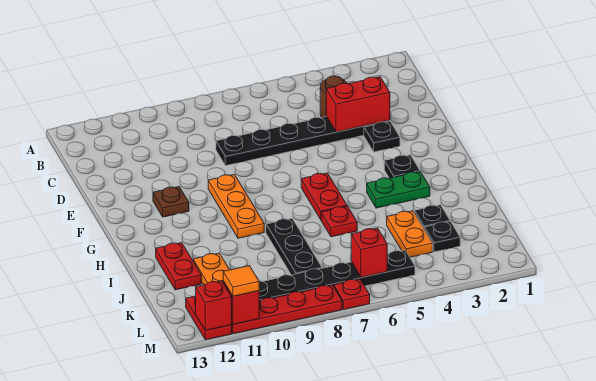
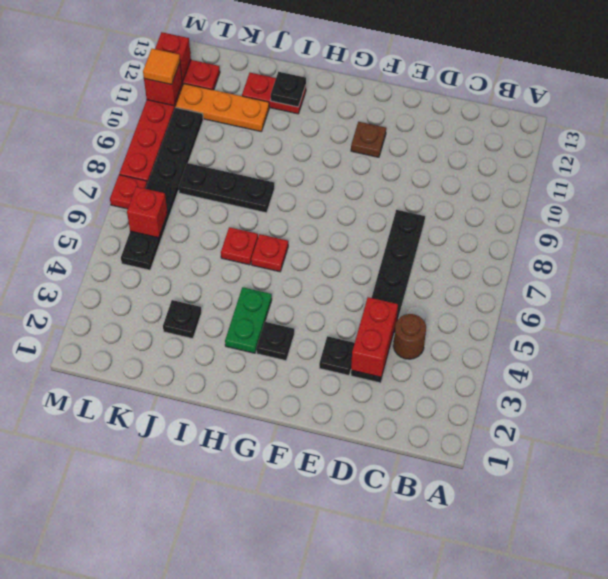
orange 1x3 plate [208,175,264,238] -> none
red 1x2 plate [301,173,347,220] -> red 1x1 plate [251,234,288,272]
orange 1x2 plate [387,211,433,257] -> none
black 1x1 plate [424,221,460,252] -> black 1x1 plate moved to [271,72,306,107]

